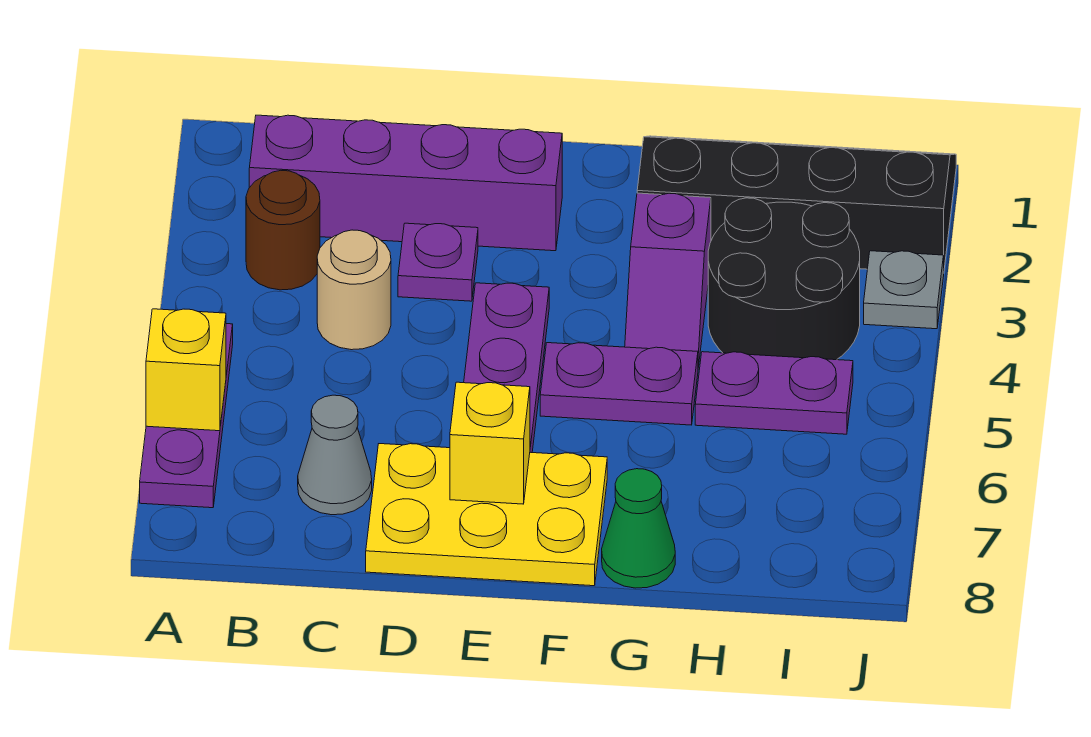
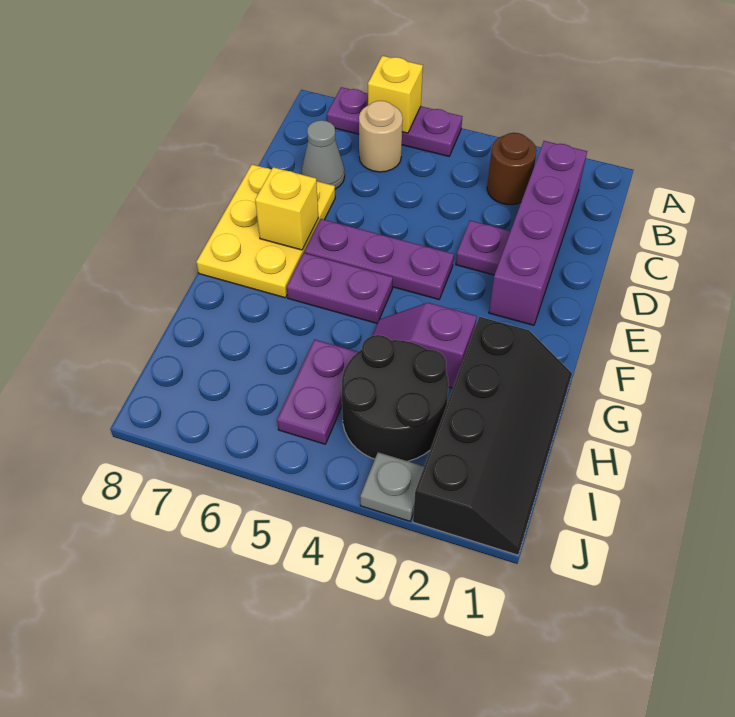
tan 1x1 round brick [317,230,391,350] -> tan 1x1 round brick moved to [359,101,403,172]
purple 1x2 plate [540,343,698,425] -> purple 1x2 plate turned to [287,253,393,323]
green 1x1 cone [602,469,675,588] -> none

